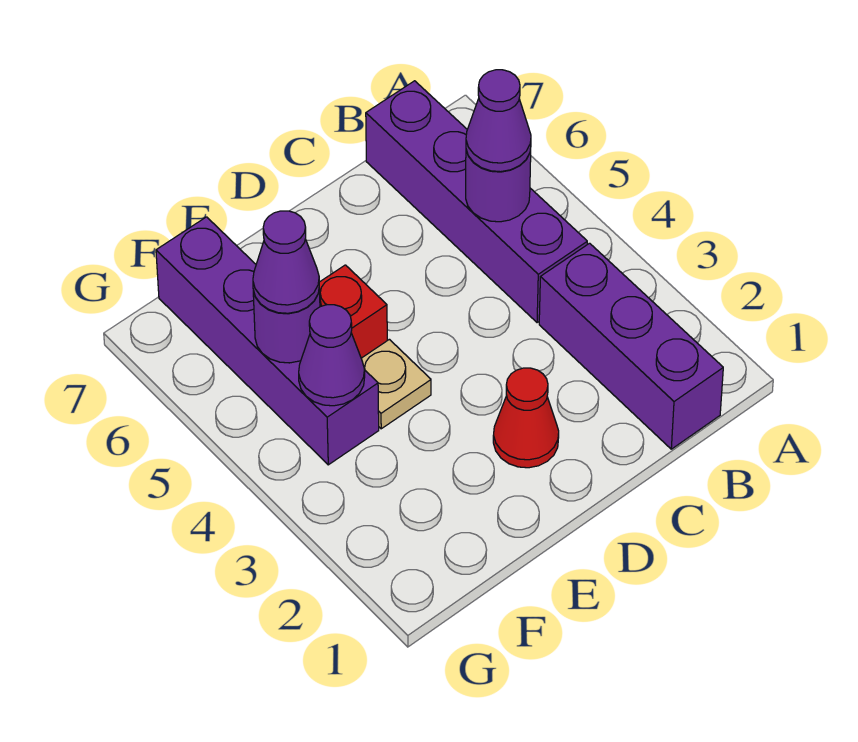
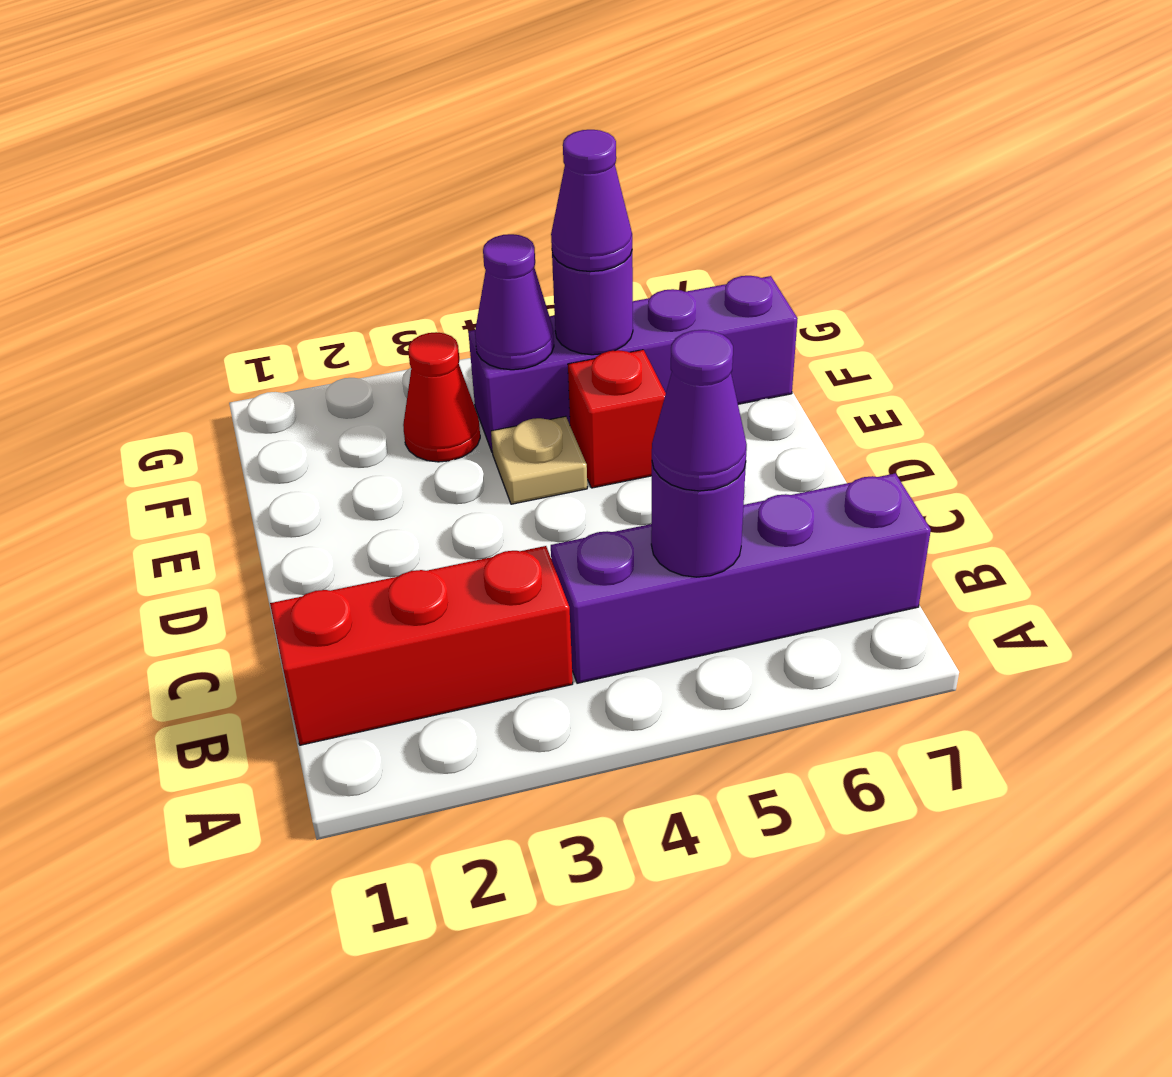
purple 1x3 brick [539,243,723,449] -> red 1x3 brick [270,546,573,745]
red 1x1 cone [493,368,559,468] -> red 1x1 cone moved to [403,332,480,462]

